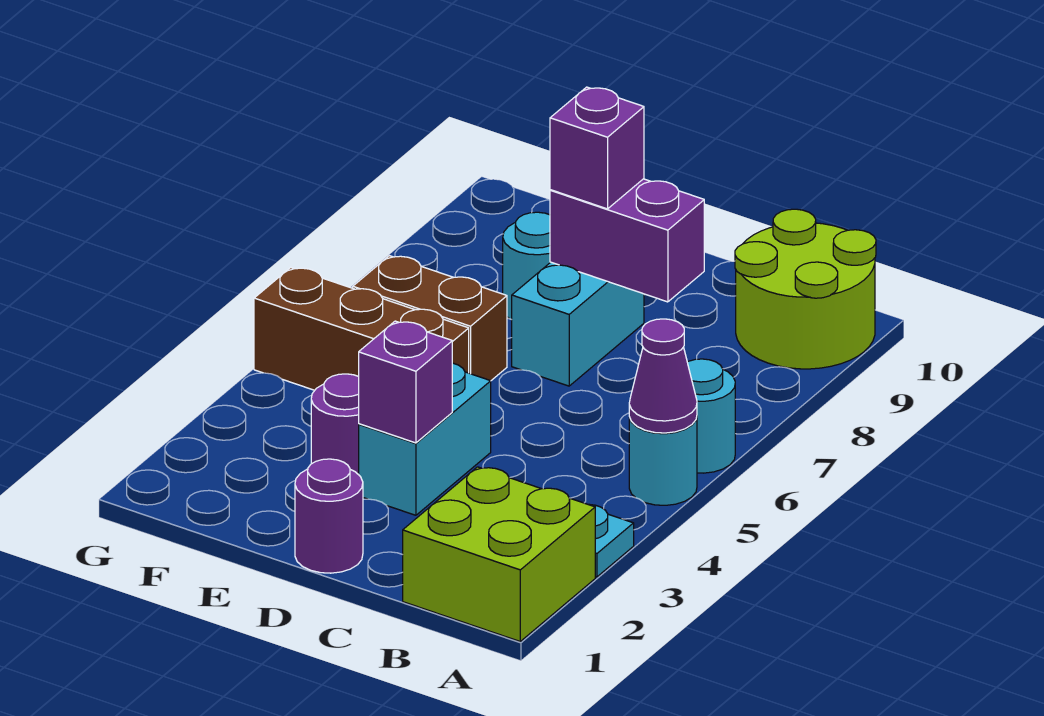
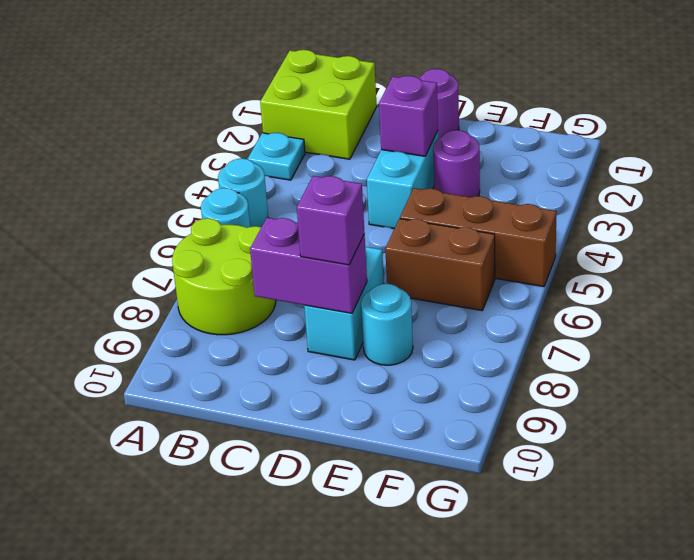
purple 1x1 cone [629,319,697,433] -> none
lime 2x2 round brick [735,209,876,369] -> lime 2x2 round brick moved to [172,218,276,335]

